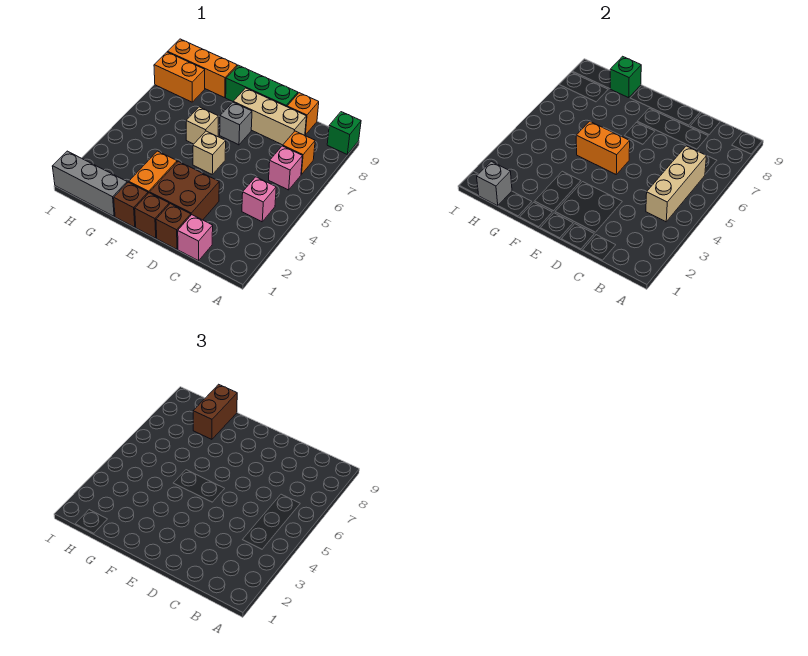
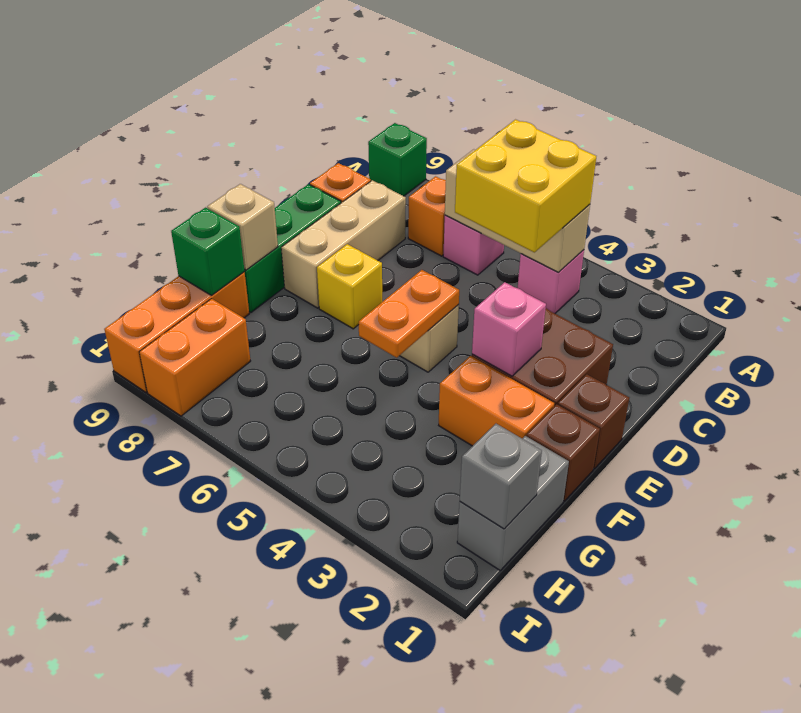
none -> yellow 2x2 brick [455,120,596,252]
pink 1x1 brick [178,215,213,261] -> pink 1x1 brick moved to [472,282,546,376]
brown 1x1 brick [156,204,191,249] -> none
orange 1x2 brick [576,121,630,174] -> orange 1x2 plate [359,270,459,358]
grey 1x1 brick [220,102,252,145] -> yellow 1x1 brick [317,244,382,329]
tan 1x1 brick [186,107,218,144] -> tan 1x1 brick moved to [207,184,278,270]
grey 1x3 brick [52,151,127,216] -> grey 1x2 brick [457,436,569,570]
brown 1x2 brick [193,384,237,439] -> none

